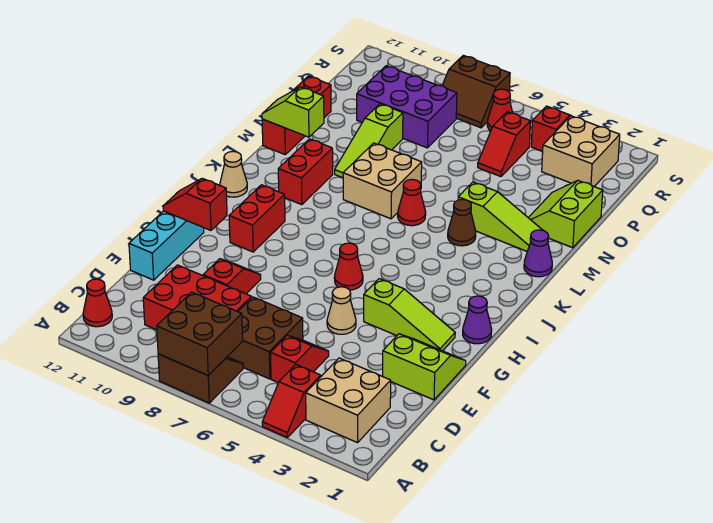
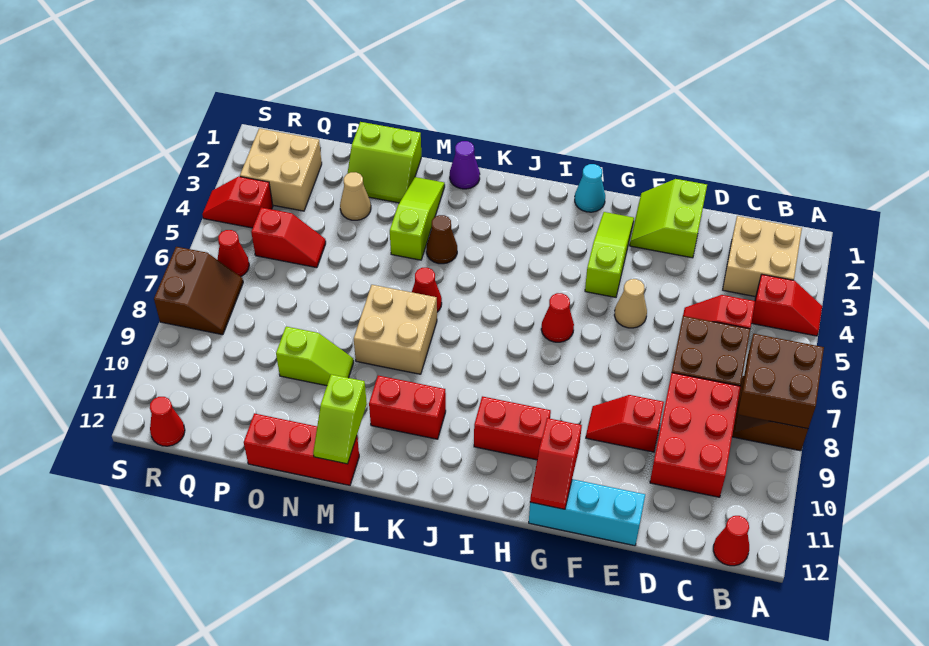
purple 1x1 cone [463,296,492,344] -> cyan 1x1 cone [575,164,605,212]
tan 1x1 cone [220,151,247,197] -> tan 1x1 cone moved to [340,172,371,220]
lime 1x3 slope [335,104,403,178] -> lime 1x2 slope [276,327,354,386]
purple 2x3 brick [357,66,457,148] -> none
none -> red 1x1 cone [150,397,185,446]

